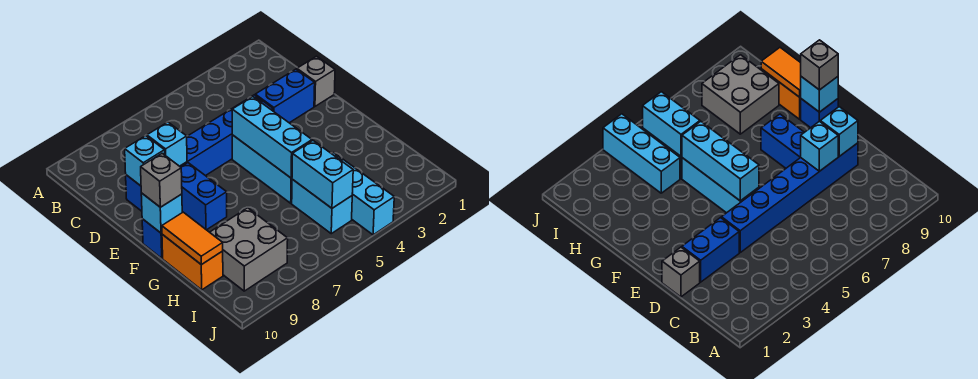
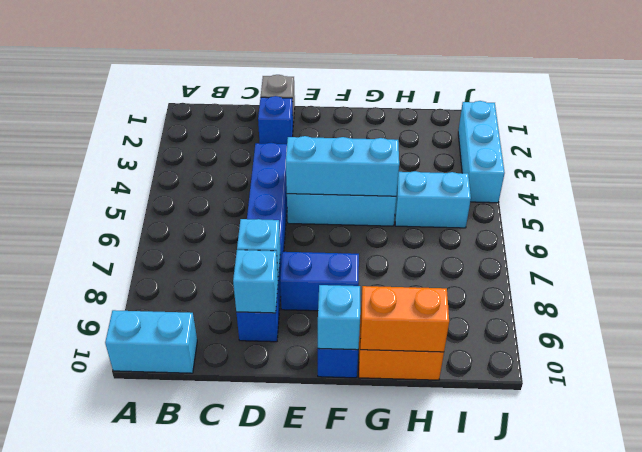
blue 1x2 brick [255,69,315,123] -> blue 1x1 brick [258,96,293,144]
grey 1x1 brick [141,153,182,207] -> none
orange 1x2 tile [162,212,223,265] -> orange 1x2 brick [360,286,449,352]
cyan 1x3 brick [332,153,394,235] -> cyan 1x3 brick turned to [458,101,505,203]
cyan 1x2 brick [292,141,353,208] -> cyan 1x2 brick moved to [105,310,197,373]
grey 2x2 brick [210,208,288,291] -> none

